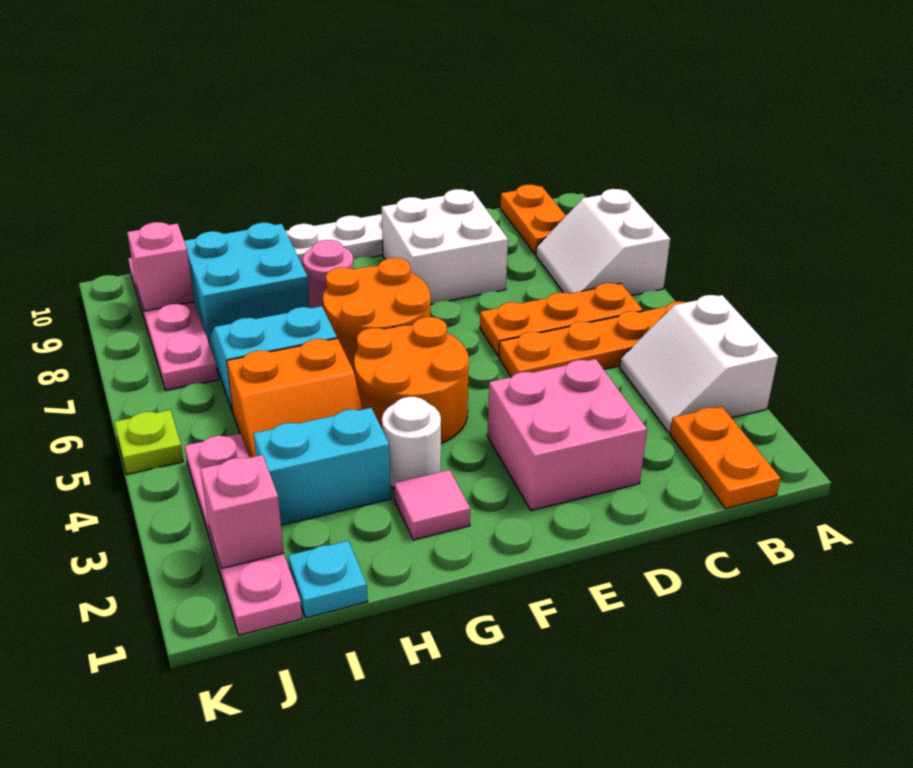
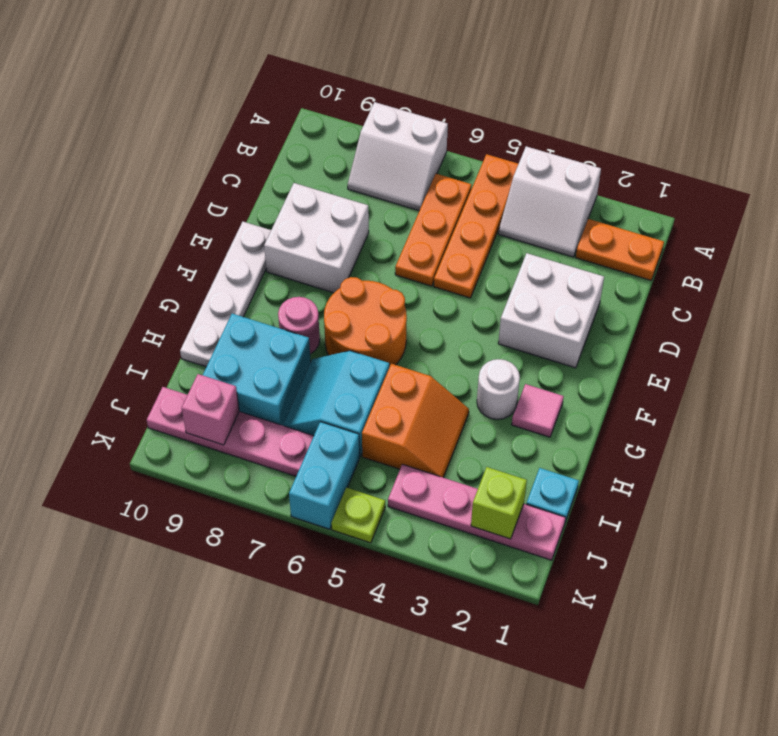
orange 1x2 plate [501,185,566,255] -> none
pink 2x2 brick [487,359,647,511] -> white 2x2 brick [498,253,604,368]
orange 2x2 round brick [354,317,469,443] -> none
cyan 1x2 brick [253,408,391,525] -> cyan 1x2 brick moved to [289,422,360,529]
pink 1x1 brick [200,455,284,569] -> lime 1x1 brick [471,467,527,539]

